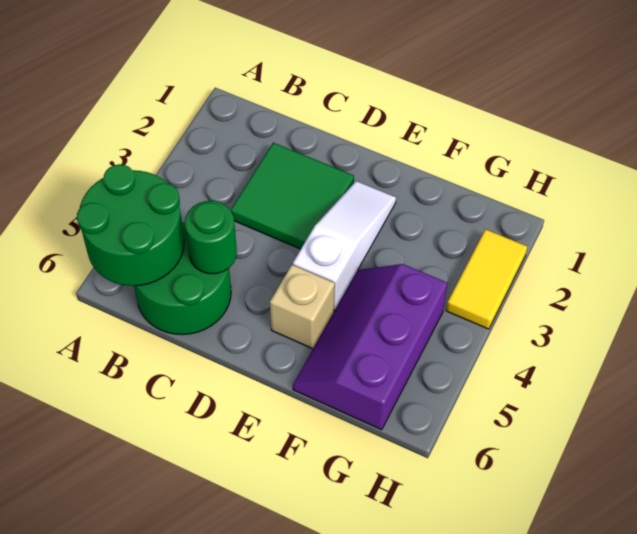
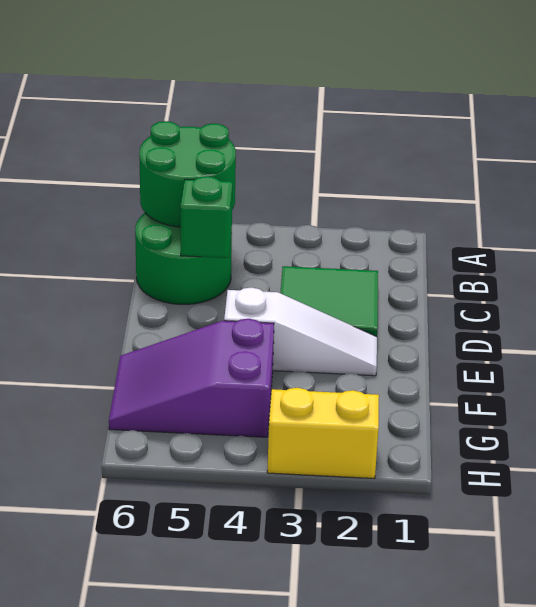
green 1x1 round brick [185,201,237,274] -> green 1x1 brick [181,176,232,258]
tan 1x1 brick [270,265,335,349] -> none
purple 2x3 slope [293,264,447,430] -> purple 2x3 slope turned to [109,319,274,437]
yellow 1x2 tile [446,229,527,329] -> yellow 1x2 brick [267,388,379,479]

